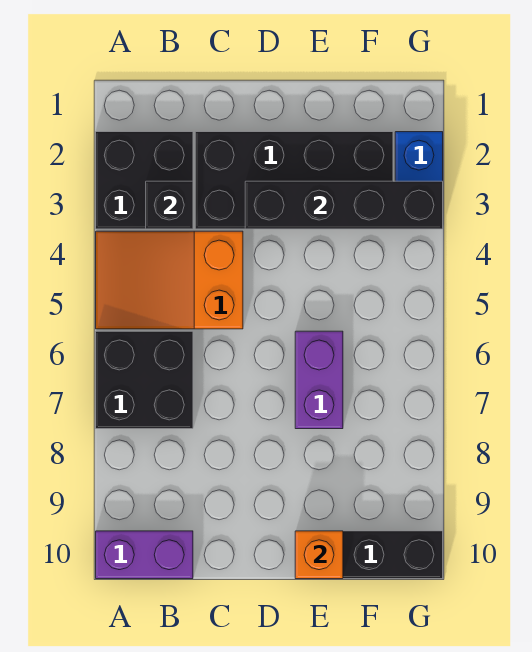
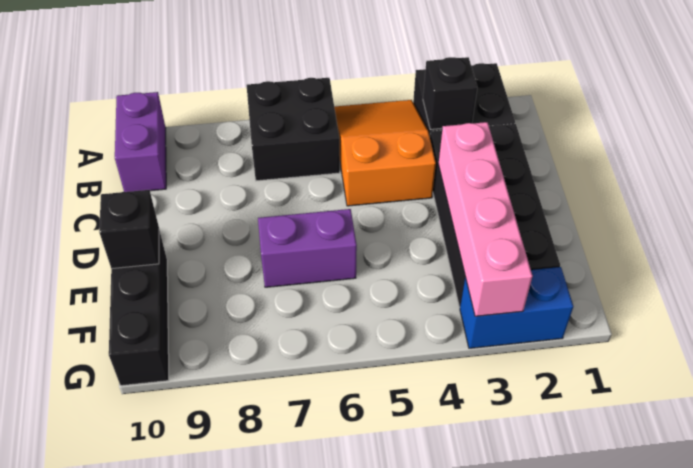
black 1x4 brick [245,181,443,229] -> pink 1x4 brick [438,122,533,316]
orange 1x1 brick [295,531,343,579] -> black 1x1 brick [99,190,159,269]

